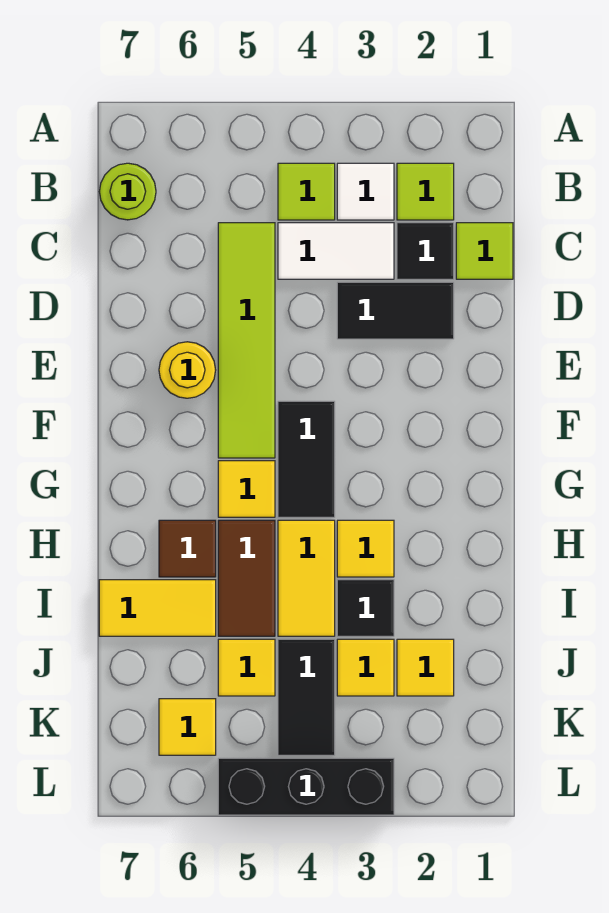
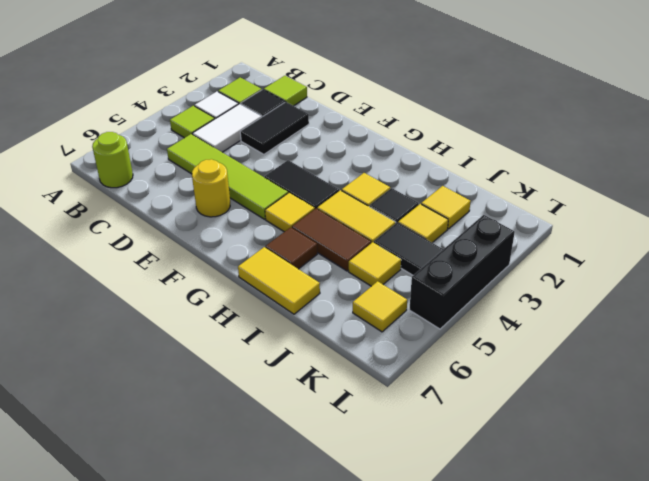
yellow 1x2 tile [99,580,216,636] -> yellow 1x2 tile turned to [238,247,320,314]

